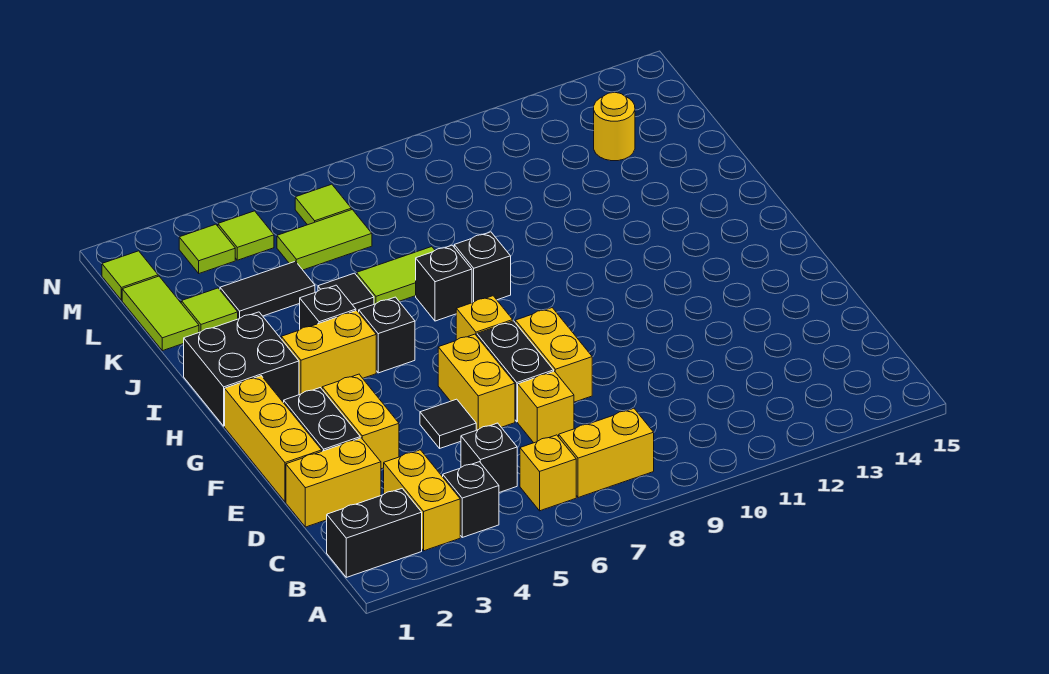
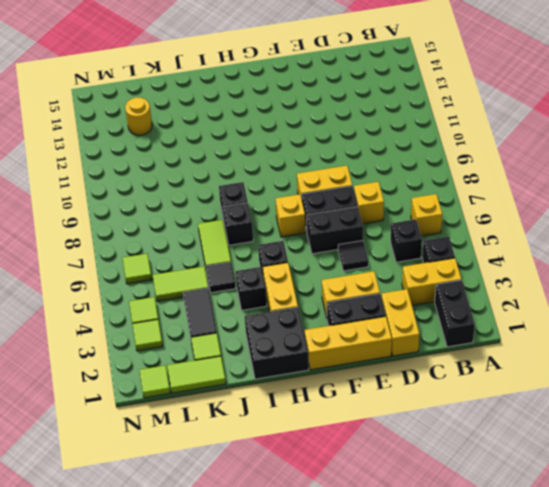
yellow 1x2 brick [559,408,654,498] -> none
yellow 1x2 brick [438,334,515,430] -> black 1x2 brick [307,207,363,254]
lime 1x2 tile [277,210,372,270] -> lime 1x2 tile turned to [153,266,208,301]

